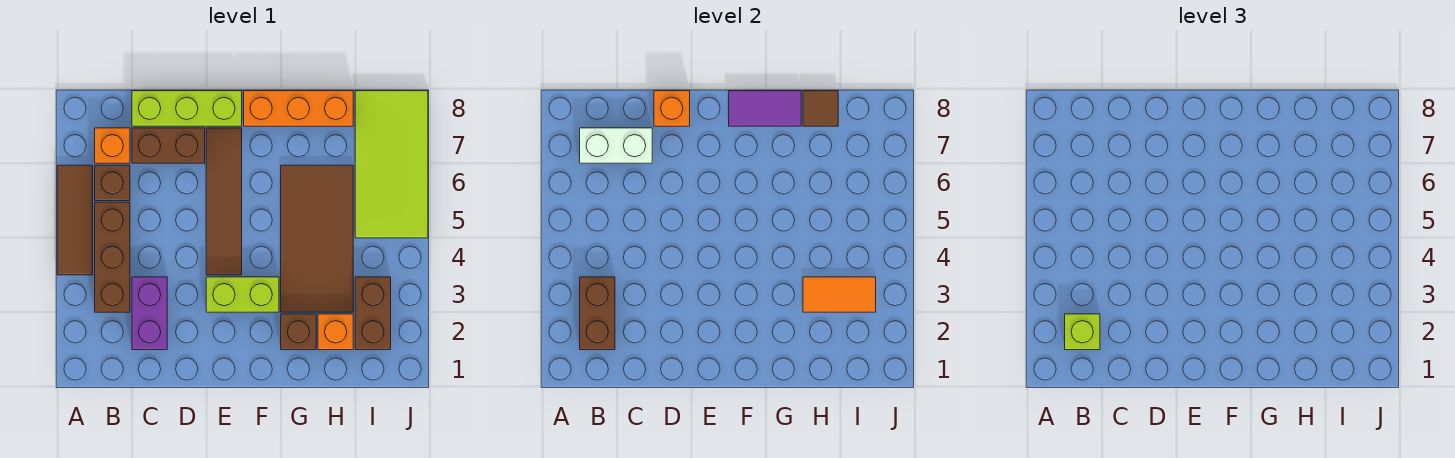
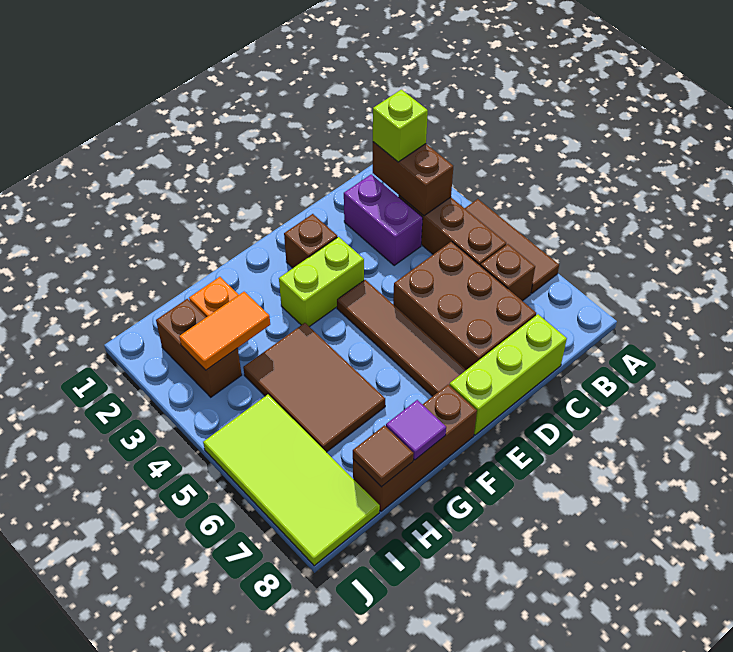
orange 1x1 brick [95,128,130,163] -> none
white 1x2 brick [580,128,652,163] -> none
brown 1x2 brick [132,128,205,163] -> brown 2x3 brick [393,242,536,370]
orange 1x1 brick [654,91,690,126] -> none
orange 1x3 brick [244,91,353,126] -> brown 1x3 brick [353,385,477,511]
purple 1x2 tile [729,91,801,126] -> purple 1x1 tile [386,400,446,460]
brown 1x1 brick [281,314,316,350] -> brown 1x1 brick moved to [284,214,337,268]
brown 2x4 tile [281,165,353,312] -> brown 2x3 tile [243,323,385,452]

